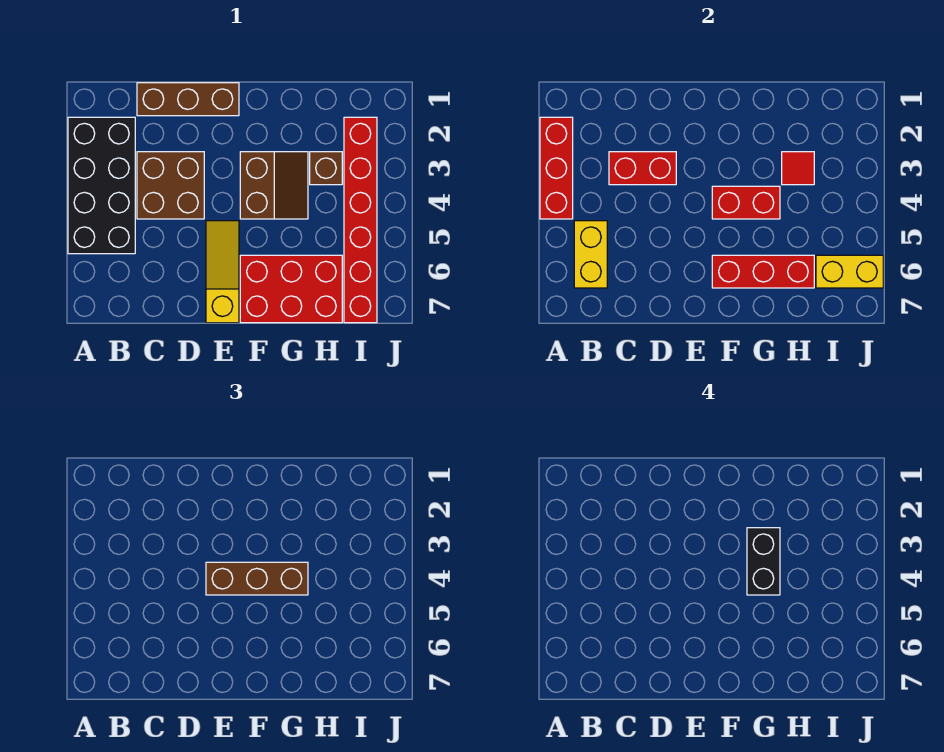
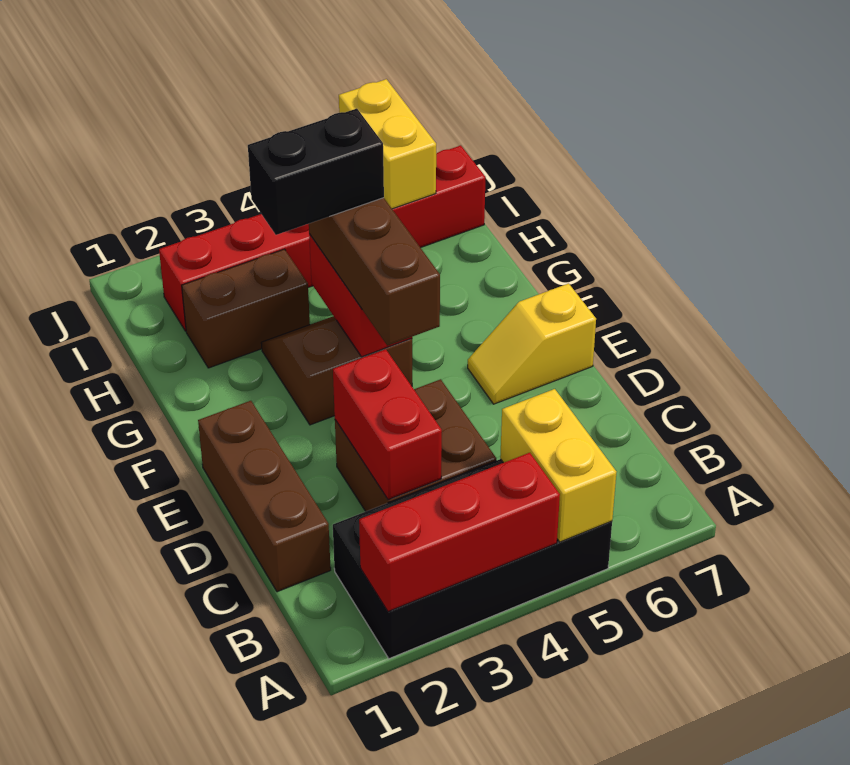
yellow 1x2 brick [574,221,607,288] -> yellow 1x2 brick turned to [500,389,616,542]
yellow 1x3 slope [206,221,239,323] -> yellow 1x2 slope [468,283,596,404]
red 2x3 brick [240,255,342,323] -> none
red 1x3 brick [712,255,814,288] -> none
brown 1x1 brick [310,152,342,185] -> brown 1x2 brick [182,249,310,368]
red 1x1 tile [782,152,814,185] -> none

